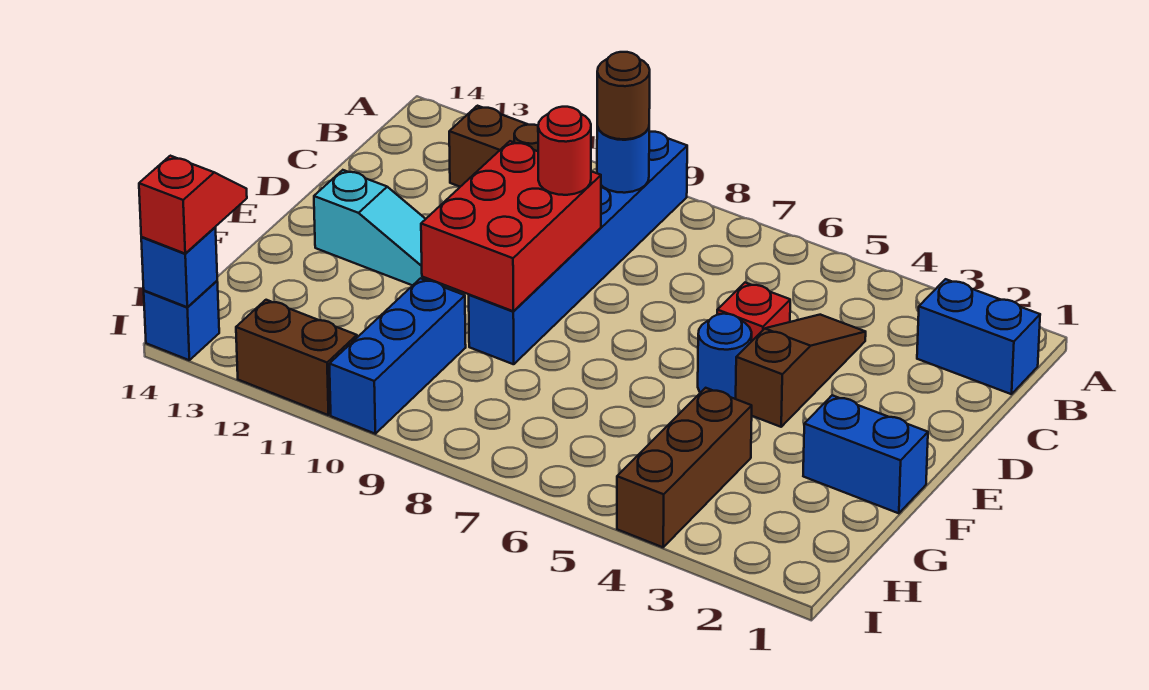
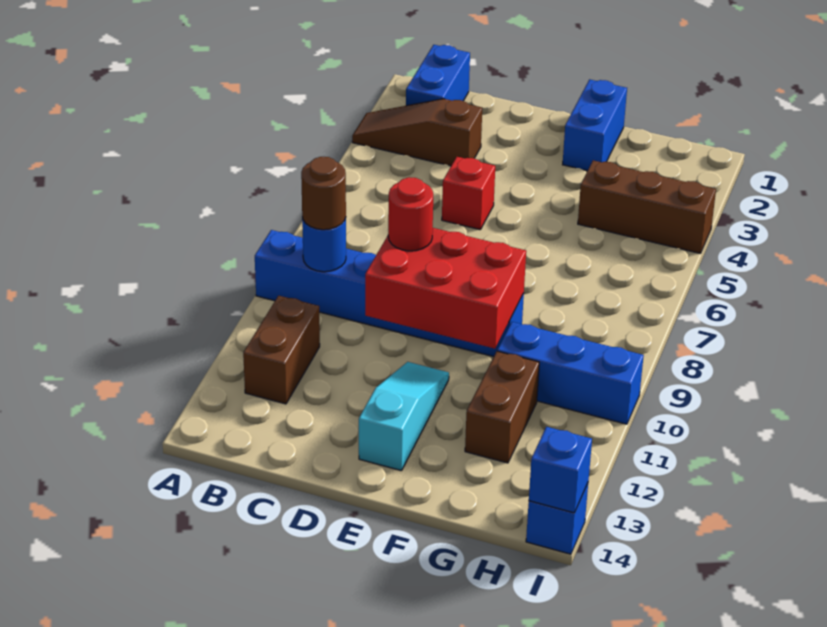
brown 1x3 slope [736,315,866,427] -> brown 1x3 slope moved to [352,99,482,166]
blue 1x1 round brick [698,314,752,399] -> none
red 1x2 slope [139,156,247,253] -> none
brown 1x2 brick [236,300,357,415] -> brown 1x2 brick moved to [465,351,539,463]

